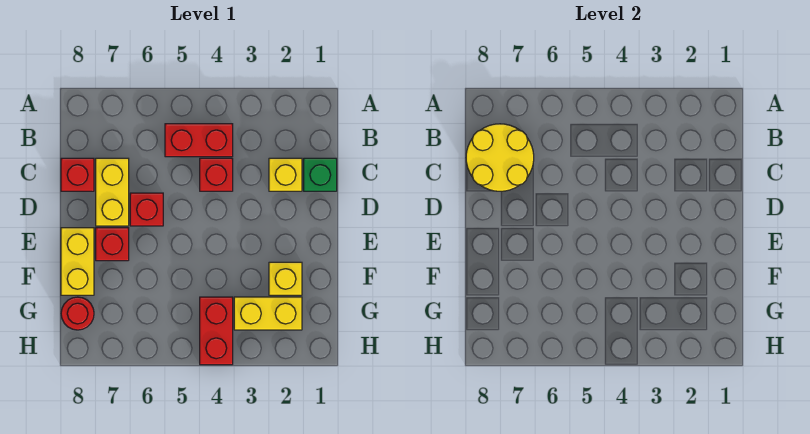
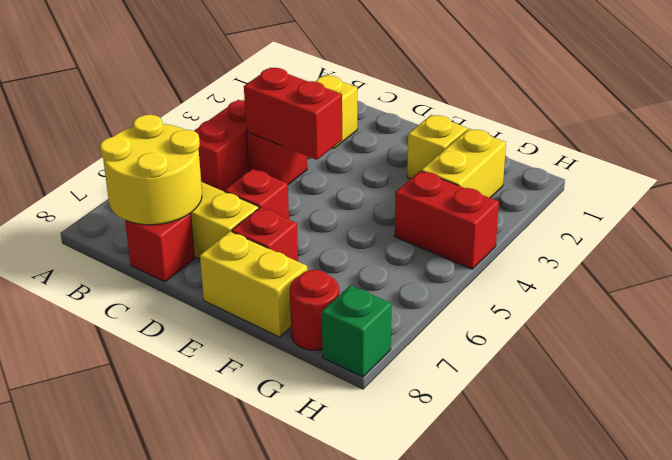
green 1x1 brick [304,158,337,191] -> green 1x1 brick moved to [322,285,391,377]
none -> red 1x2 brick [244,68,342,160]

